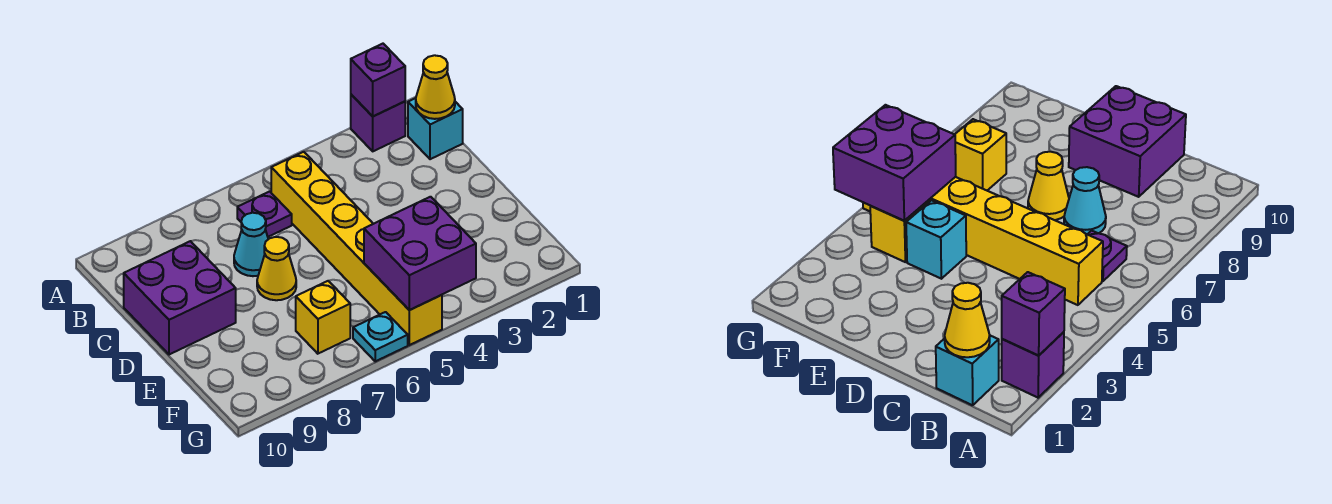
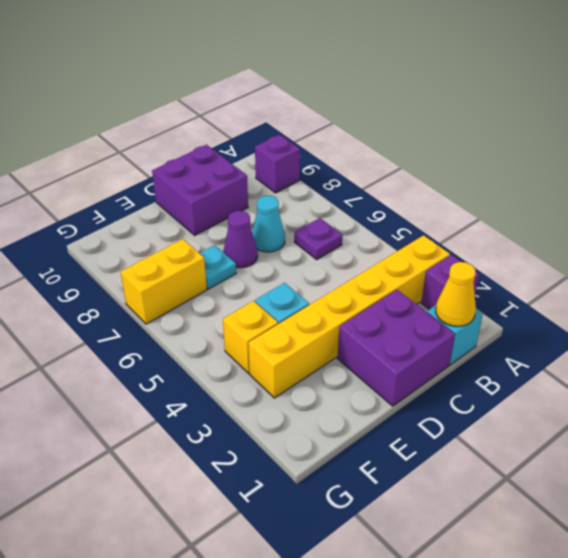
purple 1x1 brick [351,44,405,116] -> purple 1x1 brick moved to [255,135,300,193]
yellow 1x6 brick [271,152,442,345] -> yellow 1x6 brick moved to [248,235,450,398]
yellow 1x1 cone [257,237,296,300] -> purple 1x1 cone [223,211,258,268]
purple 2x2 brick [364,197,476,310] -> purple 2x2 brick moved to [337,290,455,406]
yellow 1x1 brick [296,281,350,354] -> yellow 1x2 brick [121,239,207,324]
cyan 1x1 plate [353,312,408,361] -> cyan 1x1 plate moved to [200,245,236,289]

